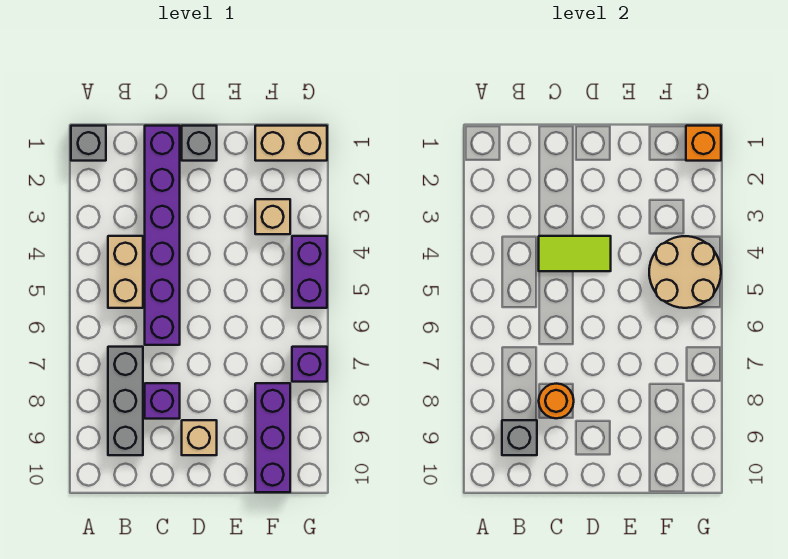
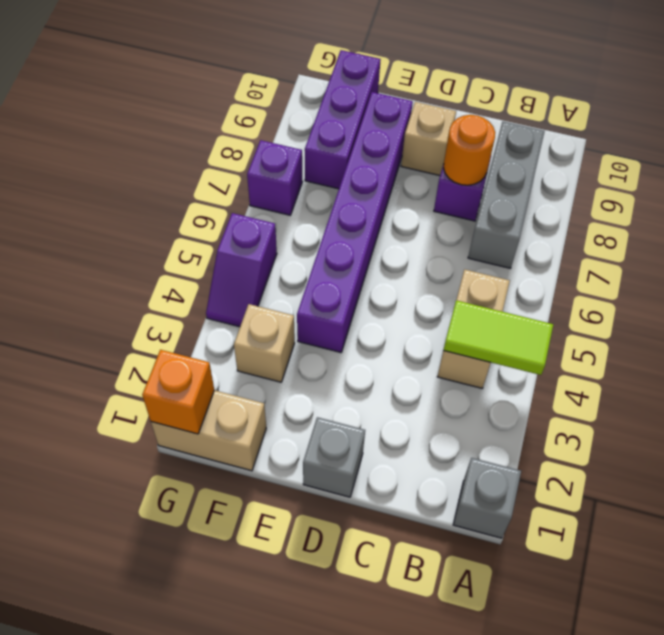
grey 1x1 brick [502,420,537,455] -> none
purple 1x6 brick [145,126,180,345] -> purple 1x6 brick moved to [297,92,413,352]
lime 1x2 tile [539,236,611,271] -> lime 1x2 tile moved to [443,300,553,375]
tan 2x2 round brick [649,236,721,308] -> none
purple 1x2 brick [292,236,327,308] -> purple 1x2 slope [206,213,277,327]

